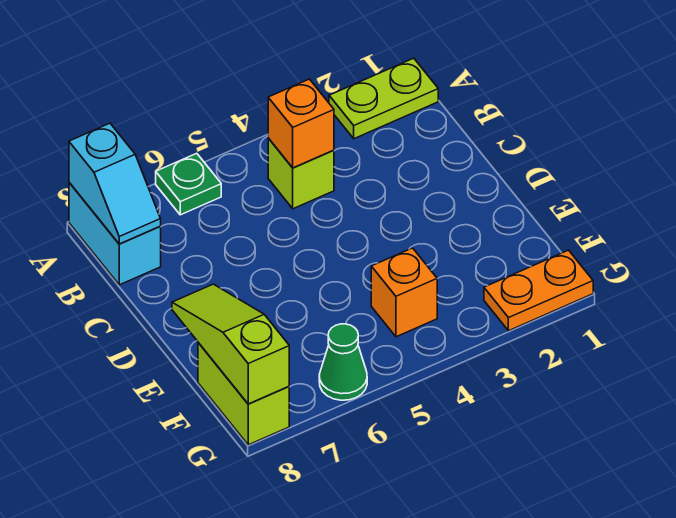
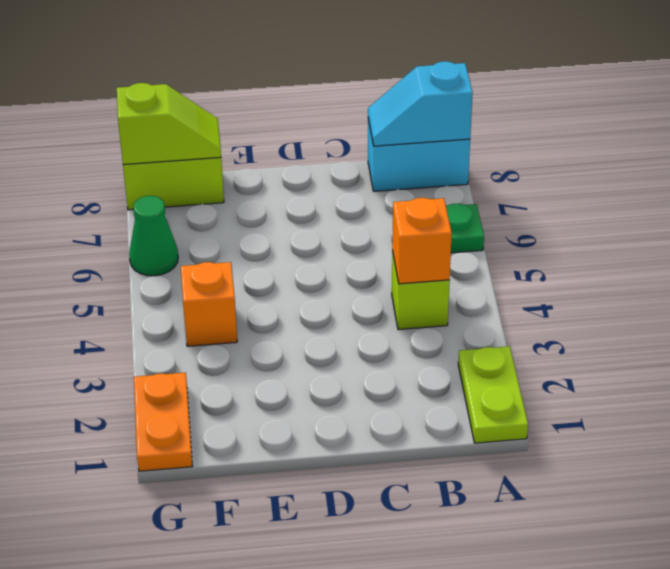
lime 1x3 slope [172,284,289,404] -> lime 1x2 slope [117,83,221,165]

